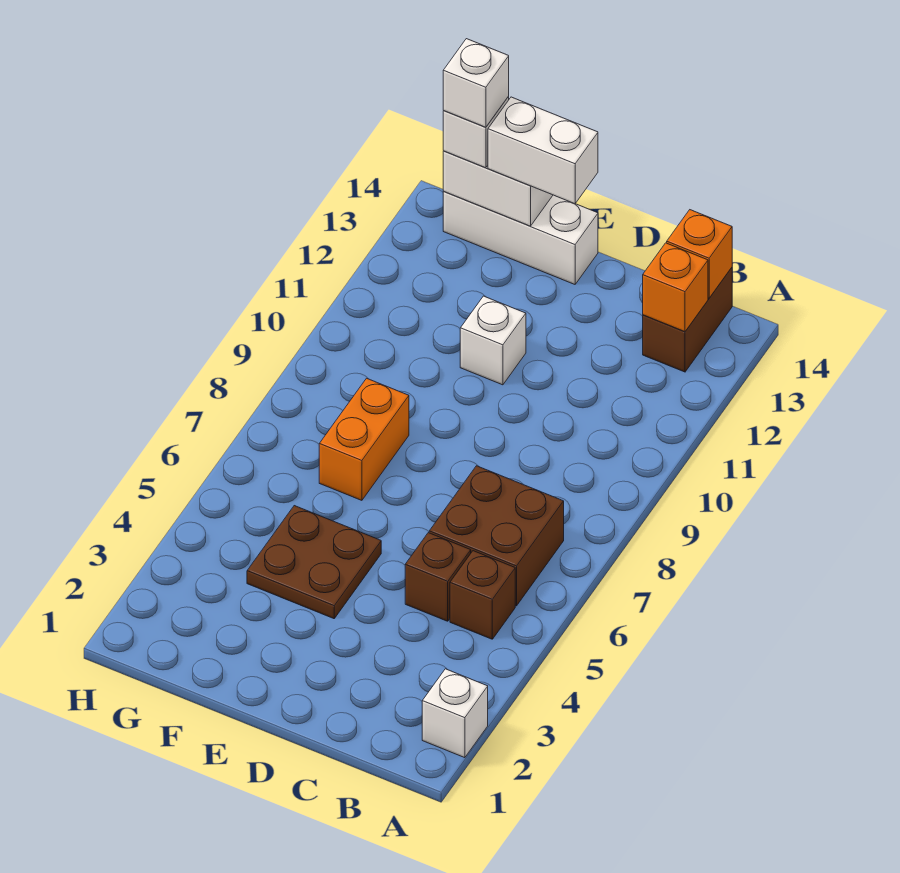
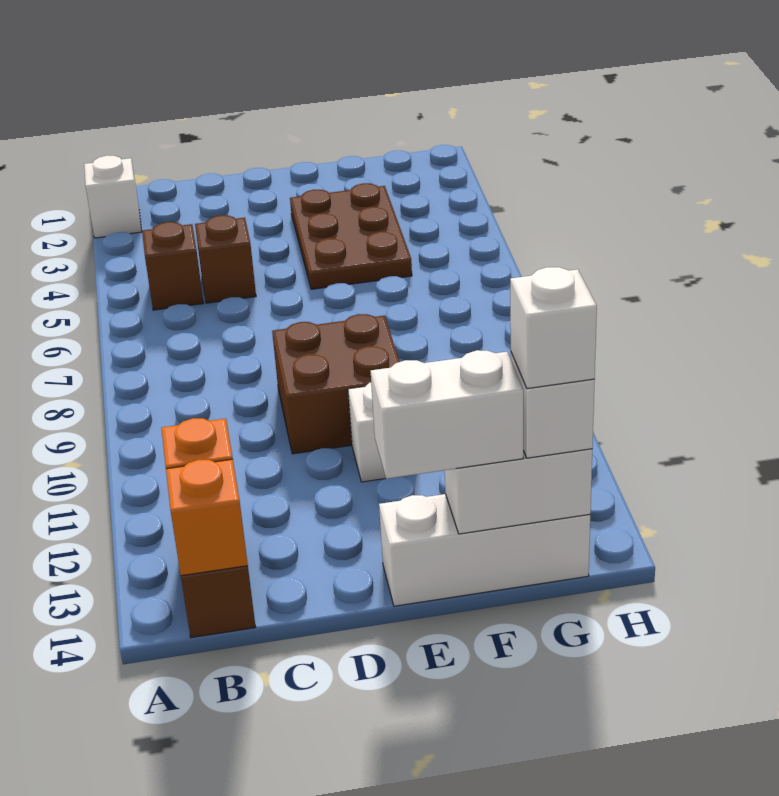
brown 2x2 brick [429,466,564,606] -> brown 2x2 brick moved to [272,314,400,454]
brown 2x2 plate [247,506,381,619] -> brown 2x3 plate [290,183,412,289]
orange 1x2 brick [319,378,409,500] -> none

